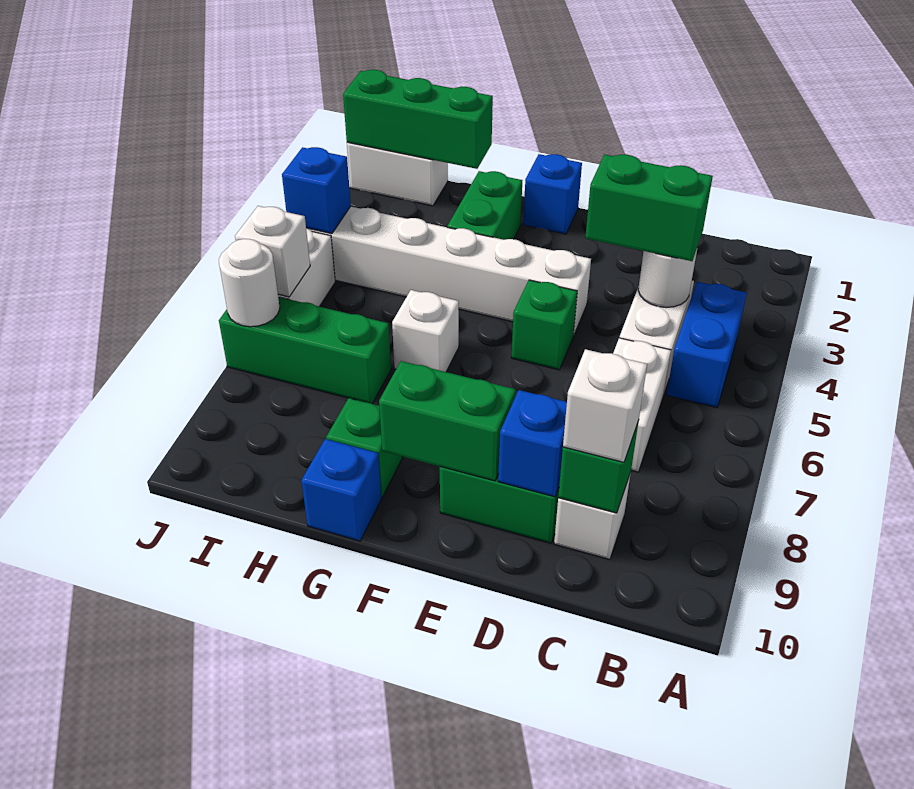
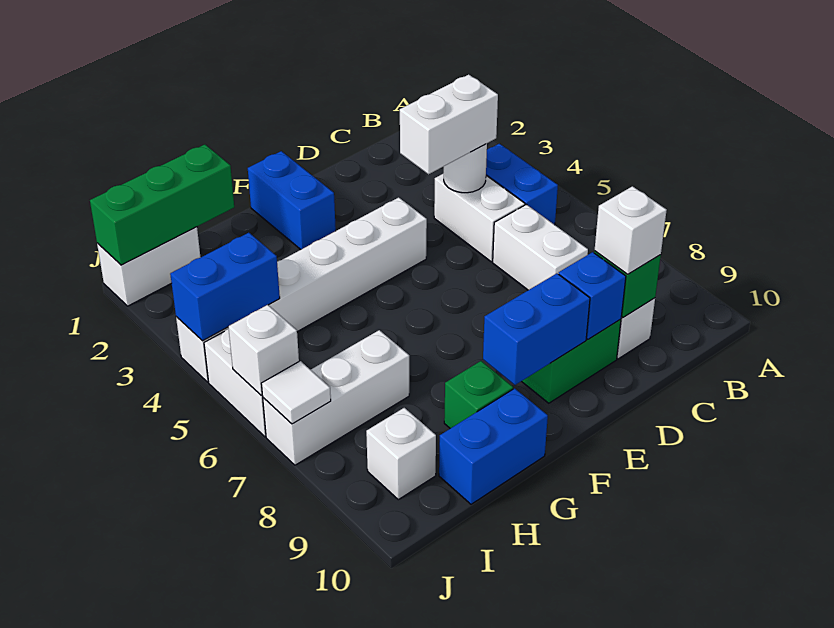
green 1x2 brick [585,154,713,261] -> white 1x2 brick [400,74,498,174]
green 1x1 brick [512,280,577,370] -> none
green 1x2 brick [379,361,516,481] -> blue 1x2 brick [483,273,590,385]
blue 1x1 brick [523,154,582,234] -> blue 1x2 brick [248,151,336,249]
green 1x2 brick [447,171,522,240] -> none
white 1x1 brick [392,290,459,372] -> white 1x1 brick moved to [366,408,436,500]
blue 1x1 brick [301,439,382,541] -> blue 1x2 brick [439,388,548,504]
green 1x3 brick [219,297,391,404] -> white 1x3 brick [263,330,409,465]
blue 1x1 brick [282,147,351,234] -> blue 1x2 brick [170,233,280,341]
white 1x1 round brick [219,239,280,327] -> white 1x1 tile [261,361,331,424]

